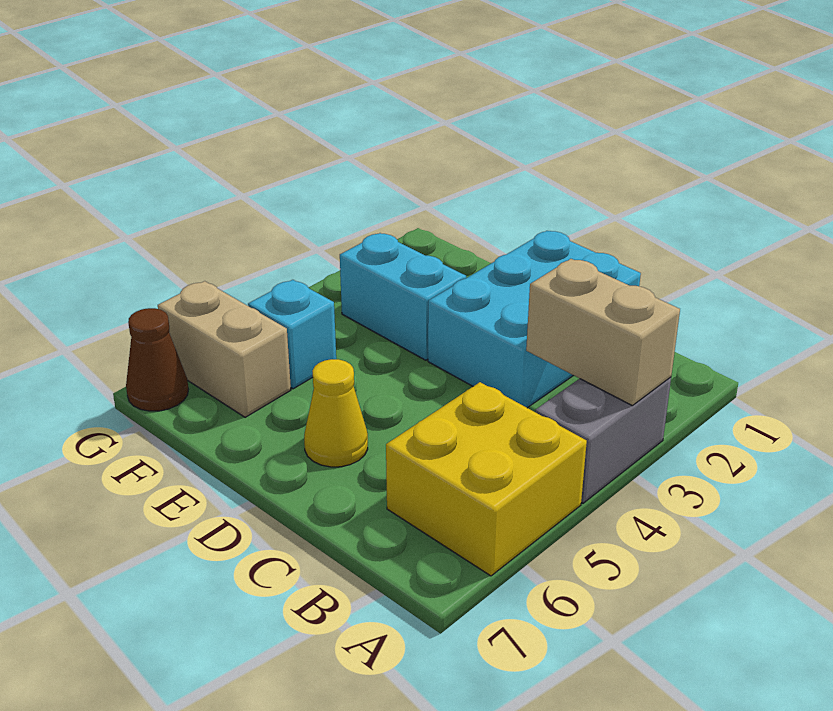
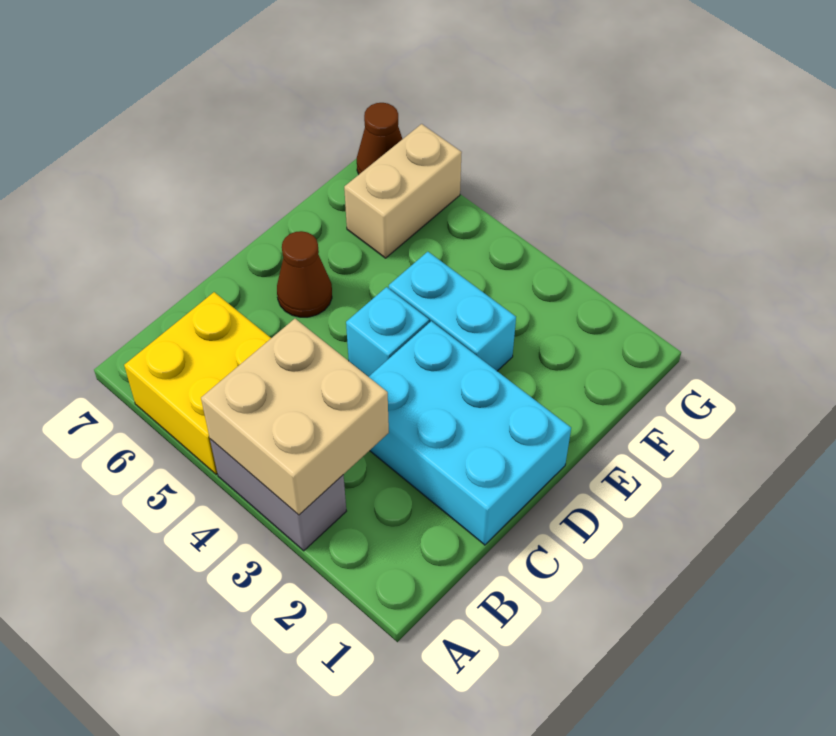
tan 1x2 brick [526,259,680,405] -> tan 2x2 brick [201,319,389,515]
yellow 1x1 cone [304,359,368,467] -> brown 1x1 cone [277,231,332,317]
cyan 1x2 brick [340,233,466,360] -> cyan 1x2 brick turned to [389,252,516,371]
cyan 1x1 brick [248,280,336,389] -> cyan 1x1 brick moved to [346,287,429,377]

